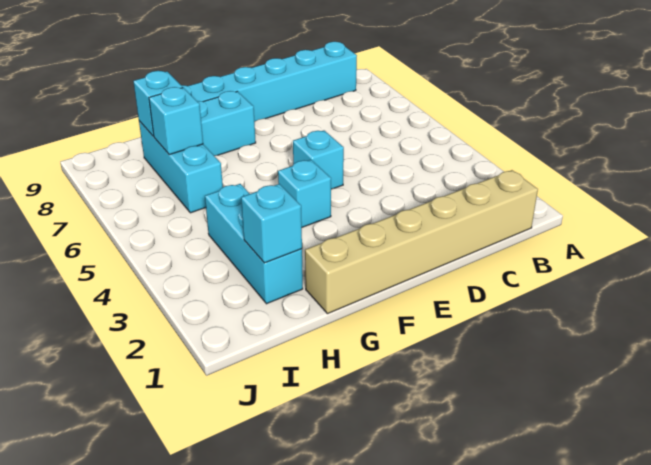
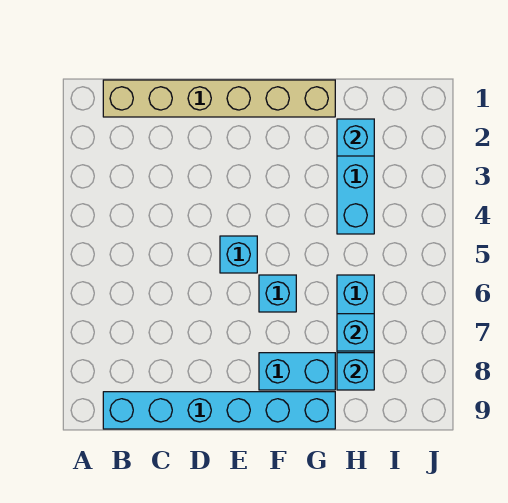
cyan 1x1 brick [278,160,331,227] -> cyan 1x1 brick moved to [259,275,296,312]

